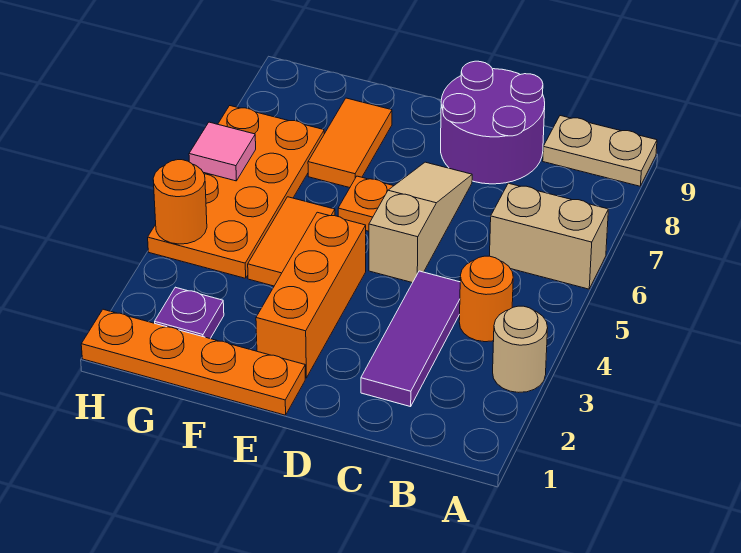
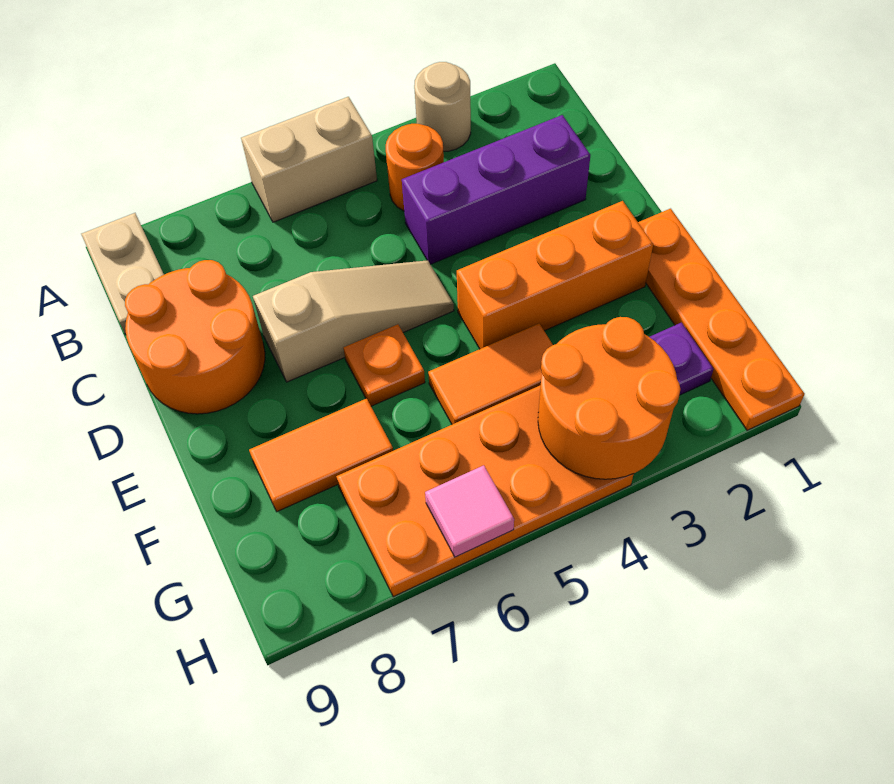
tan 1x2 brick [490,183,608,289] -> tan 1x2 brick turned to [241,97,377,222]
purple 1x3 tile [361,271,460,407] -> purple 1x3 brick [402,115,590,264]
purple 2x2 round brick [441,61,545,184] -> orange 2x2 round brick [125,260,265,414]
tan 1x3 slope [369,162,472,283] -> tan 1x3 slope turned to [253,260,454,382]
orange 1x1 round brick [153,160,207,244] -> orange 2x2 round brick [538,317,681,479]

